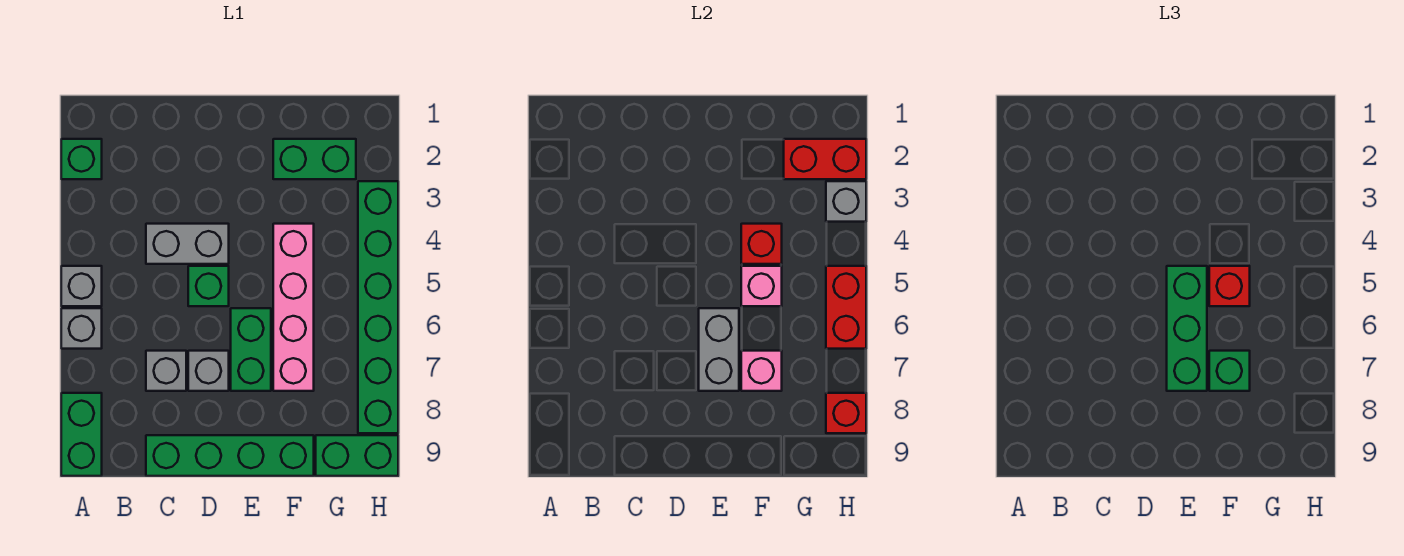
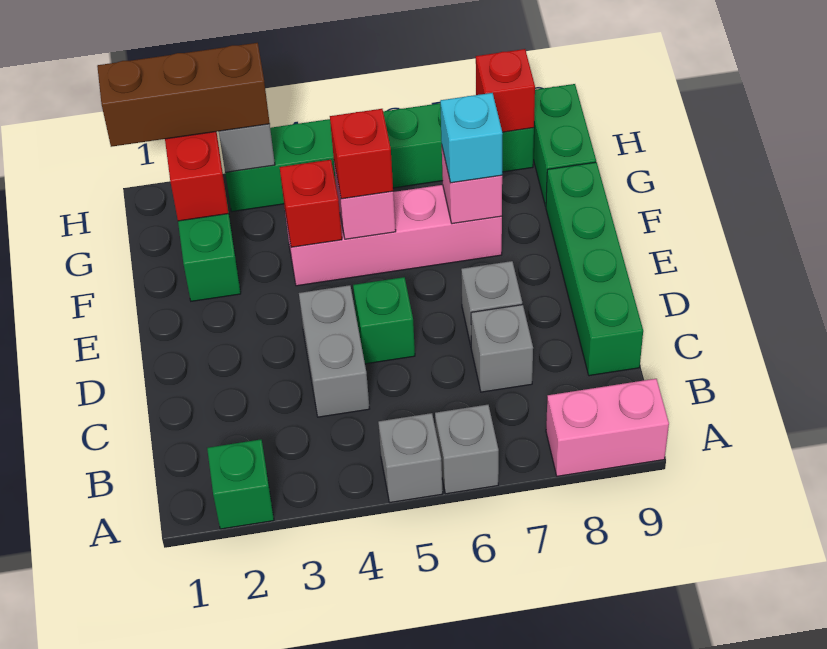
green 1x2 brick [61,393,102,476] -> pink 1x2 brick [546,379,669,476]
green 1x3 brick [1167,266,1207,391] -> none
green 1x2 brick [231,308,271,391] -> none
grey 1x2 brick [699,308,739,391] -> none
green 1x1 brick [1209,351,1250,391] -> cyan 1x1 brick [440,93,503,183]
none -> brown 1x3 brick [97,43,270,147]
red 1x2 brick [826,266,866,349] -> none

